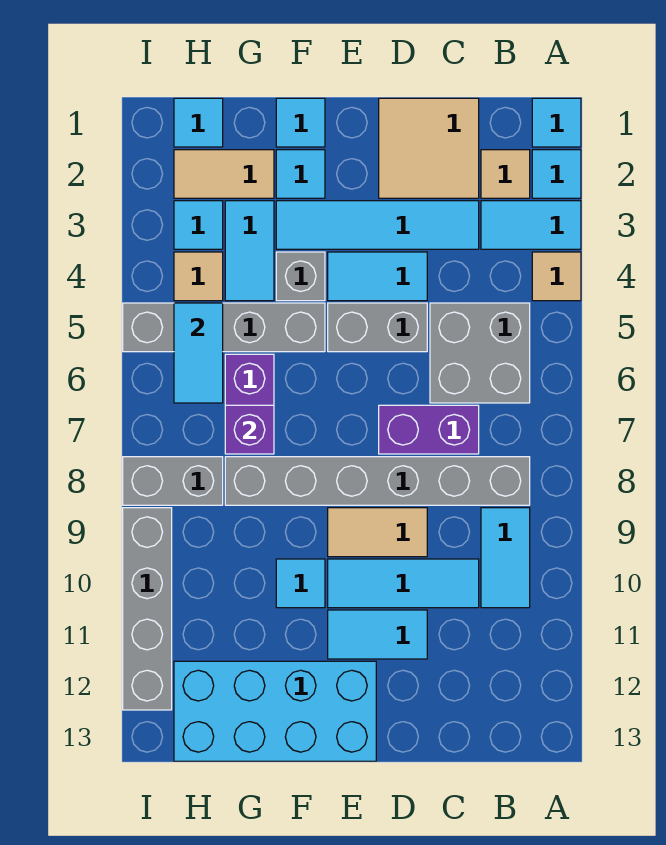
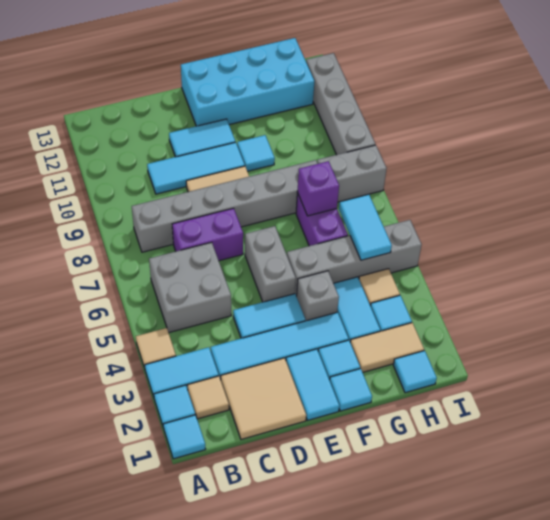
cyan 1x2 tile [481,508,530,608] -> cyan 1x2 tile moved to [286,349,339,420]
grey 1x2 brick [328,303,427,352] -> grey 1x2 brick turned to [245,226,296,302]

